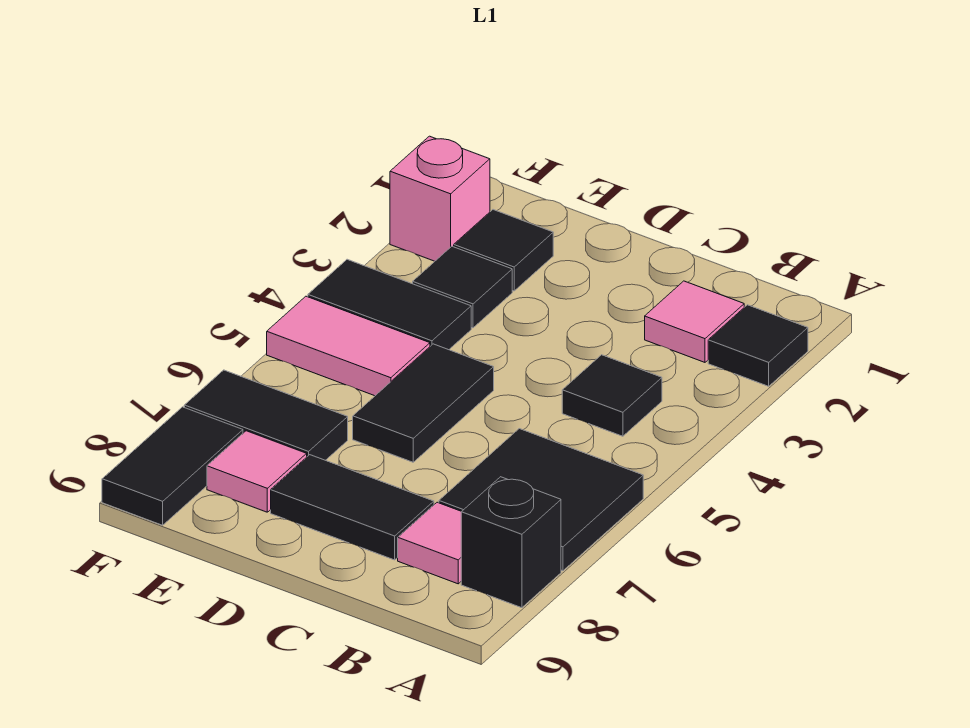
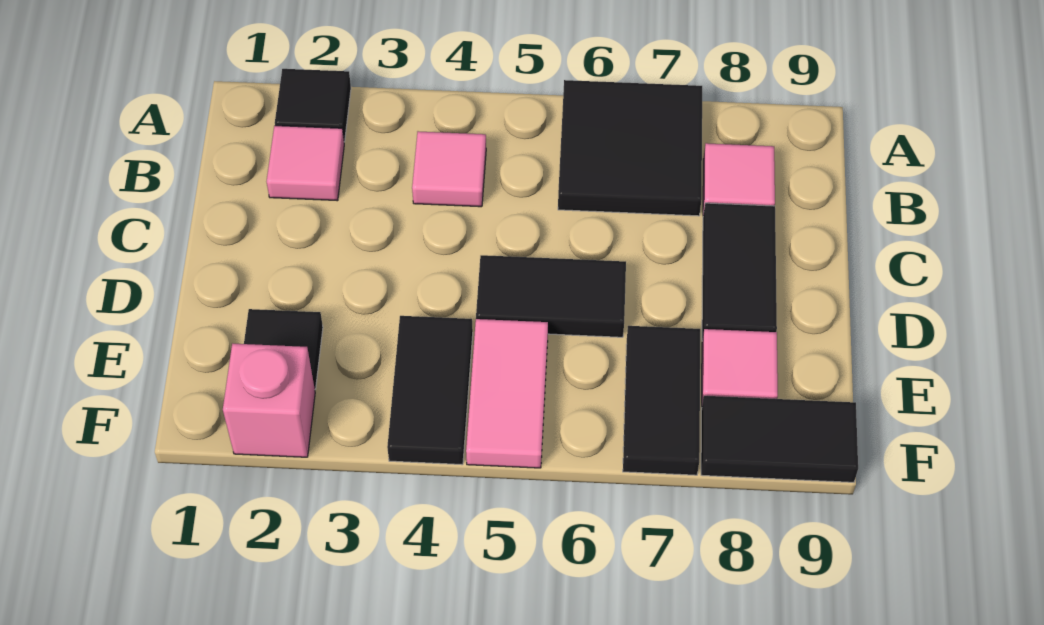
black 1x1 brick [461,477,561,608] -> none
black 1x1 tile [562,355,662,436] -> pink 1x1 tile [412,131,486,207]
black 1x1 tile [413,246,512,328] -> none

